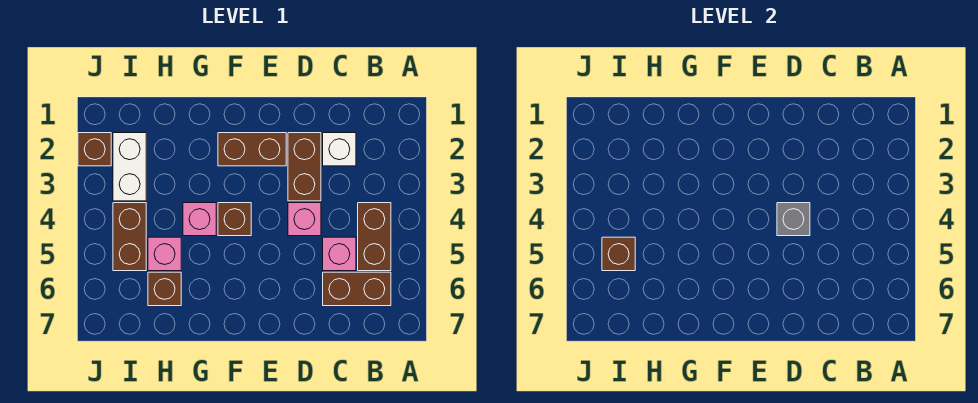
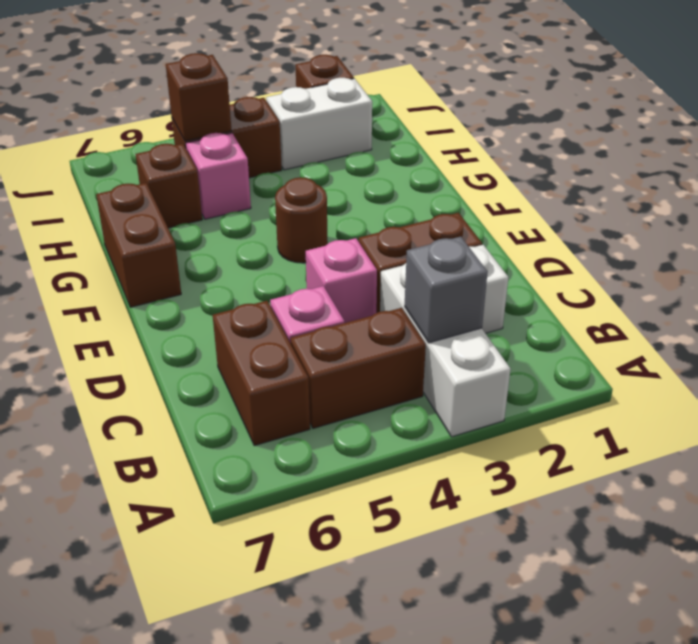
none -> white 1x3 brick [380,263,510,437]
grey 1x1 brick [777,203,810,236] -> grey 1x1 brick moved to [405,237,488,343]
brown 1x2 brick [218,133,286,166] -> brown 1x2 brick moved to [96,183,181,307]
brown 1x1 brick [218,203,251,236] -> brown 1x1 round brick [275,177,328,263]
pink 1x1 brick [183,203,216,236] -> none

